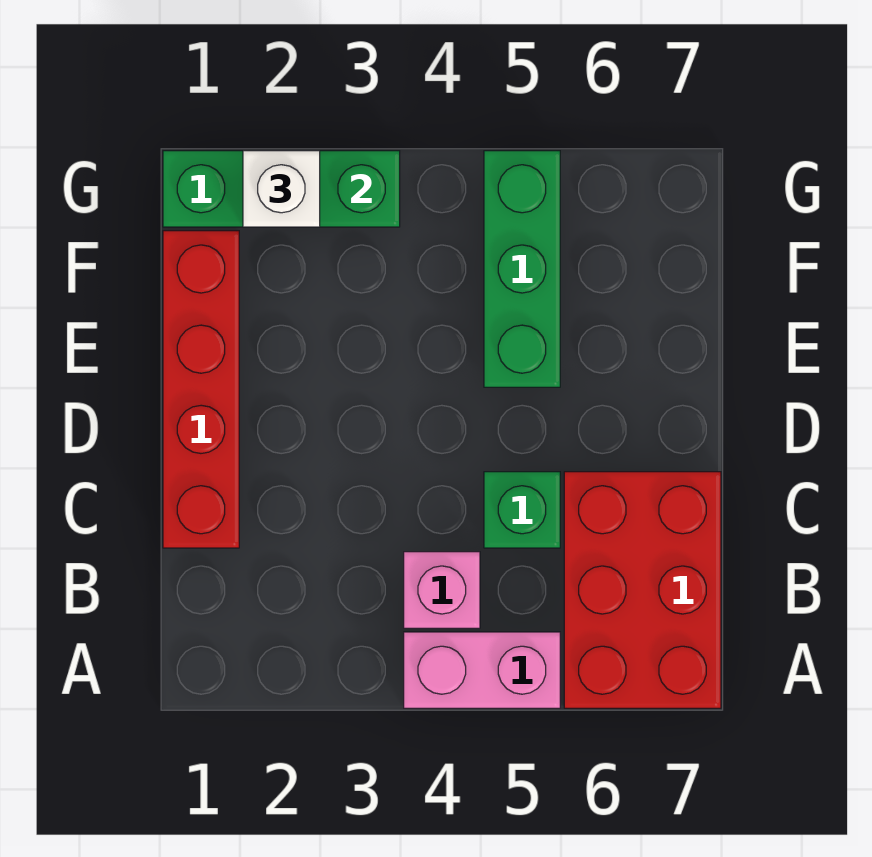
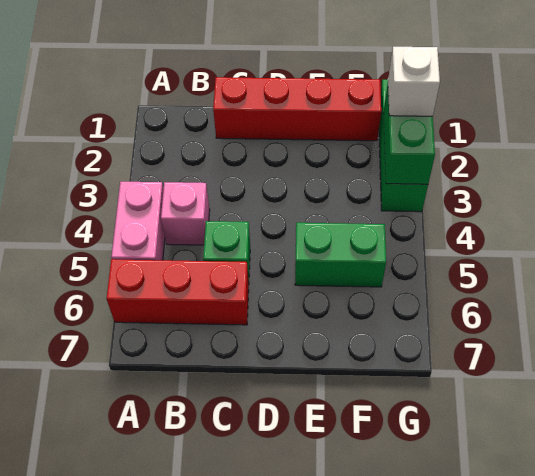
red 2x3 brick [564,472,721,708] -> red 1x3 brick [106,259,249,325]
green 1x3 brick [484,151,560,387] -> green 1x2 brick [295,223,386,287]

